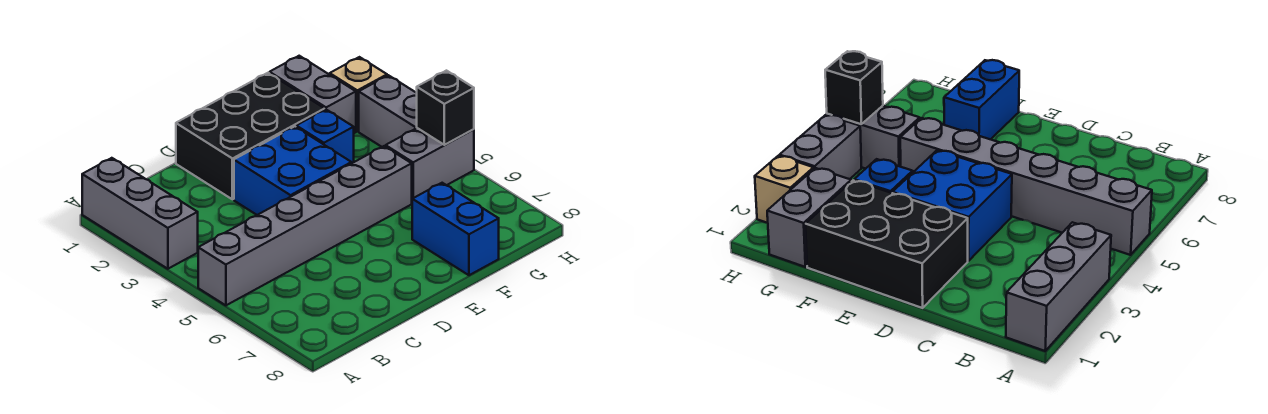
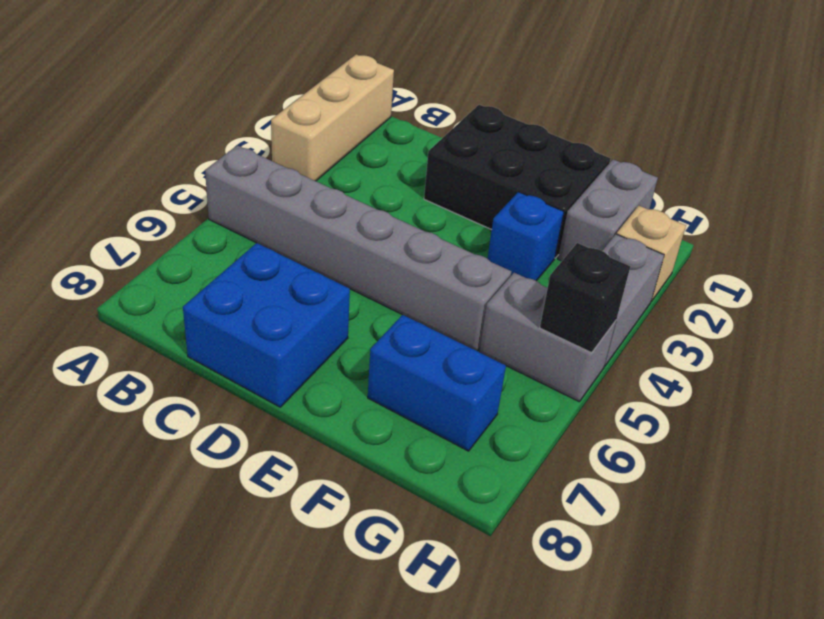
grey 1x3 brick [82,158,198,269] -> tan 1x3 brick [271,54,394,181]
blue 2x2 brick [234,126,351,215] -> blue 2x2 brick moved to [183,243,350,407]
blue 1x2 brick [412,183,499,275] -> blue 1x2 brick turned to [368,315,506,451]

